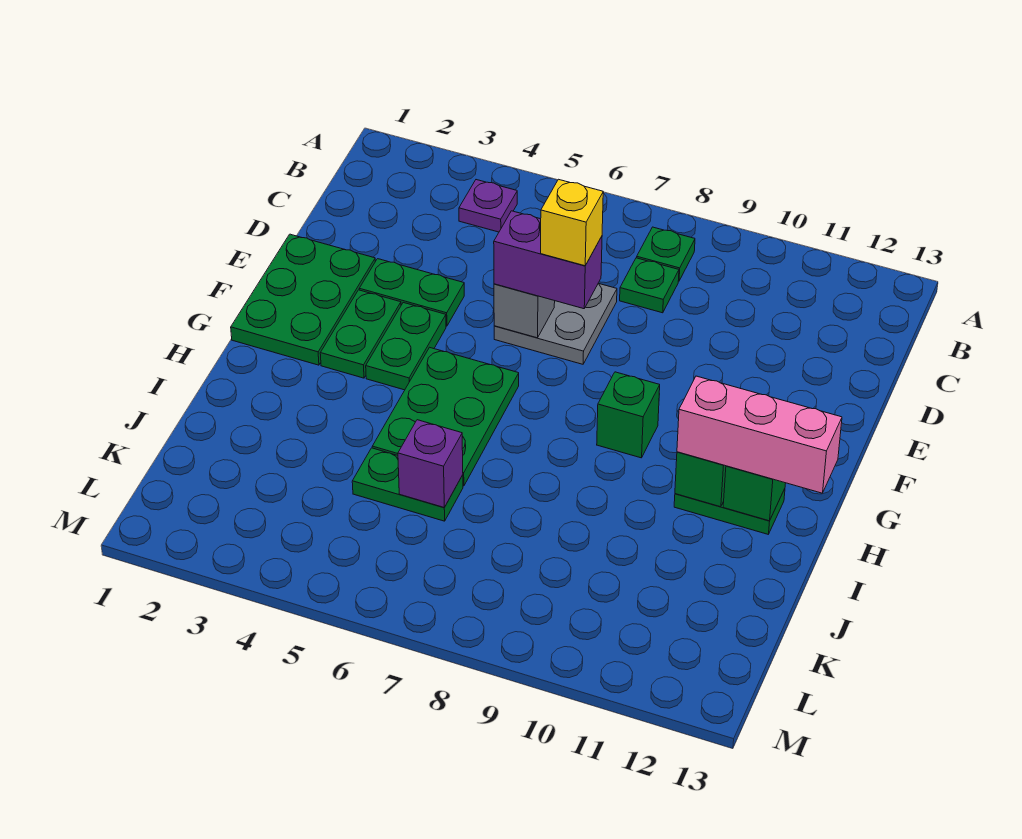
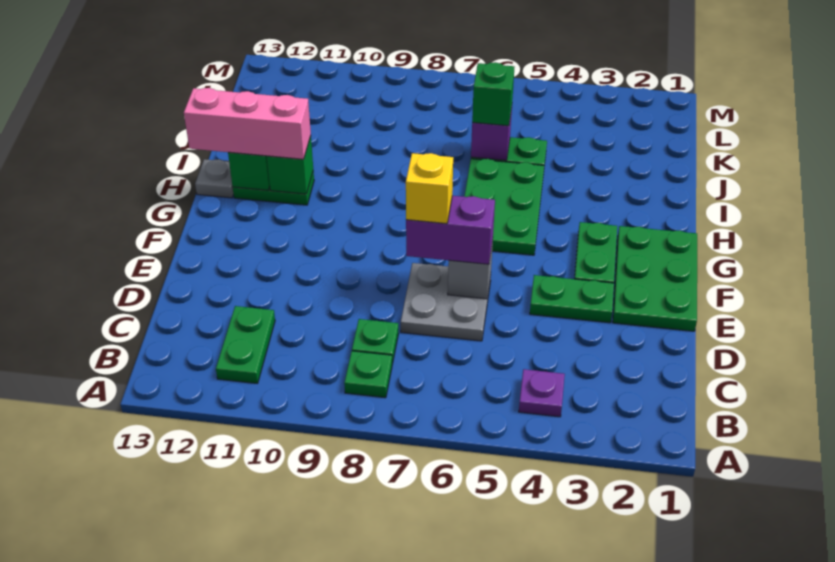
green 1x2 plate [366,303,446,390] -> green 1x2 plate moved to [216,306,275,384]
green 1x1 brick [597,372,660,458] -> green 1x1 brick moved to [472,62,514,126]
none -> grey 1x1 plate [195,159,233,198]

